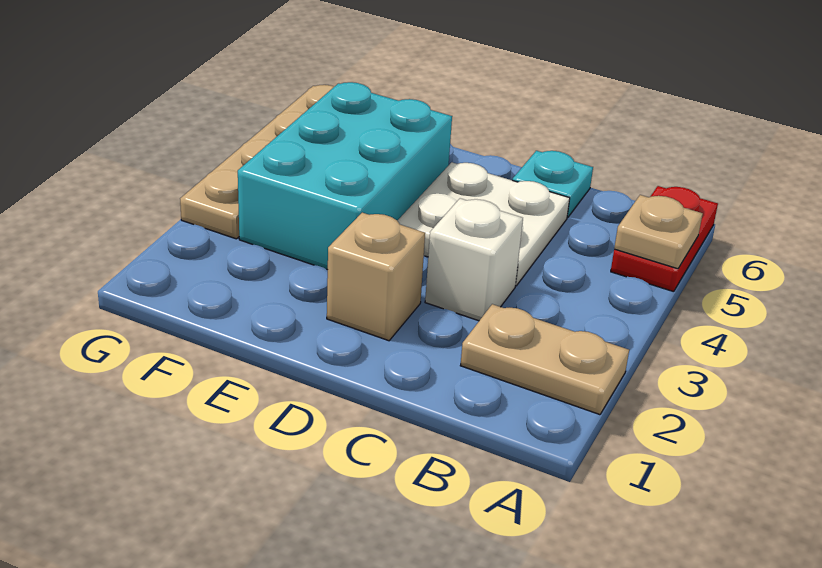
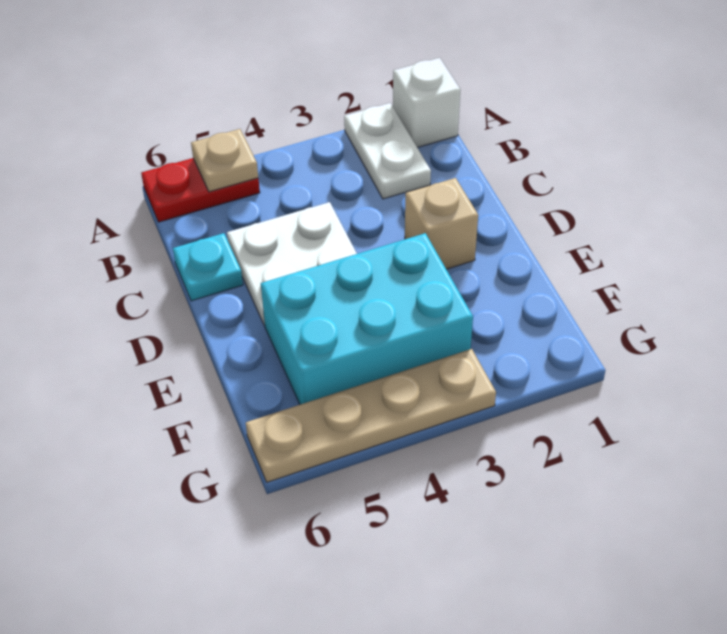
tan 1x2 plate [460,304,629,415] -> white 1x2 plate [344,103,431,199]
white 1x1 brick [425,198,523,321] -> white 1x1 brick moved to [393,58,460,147]

